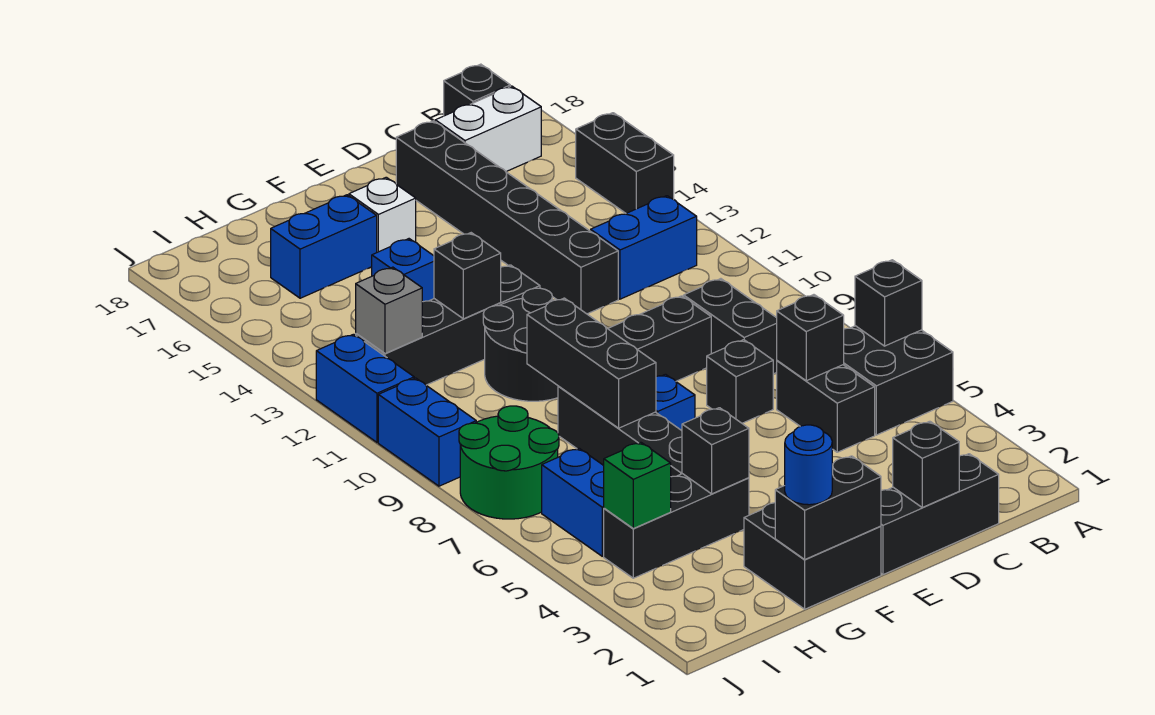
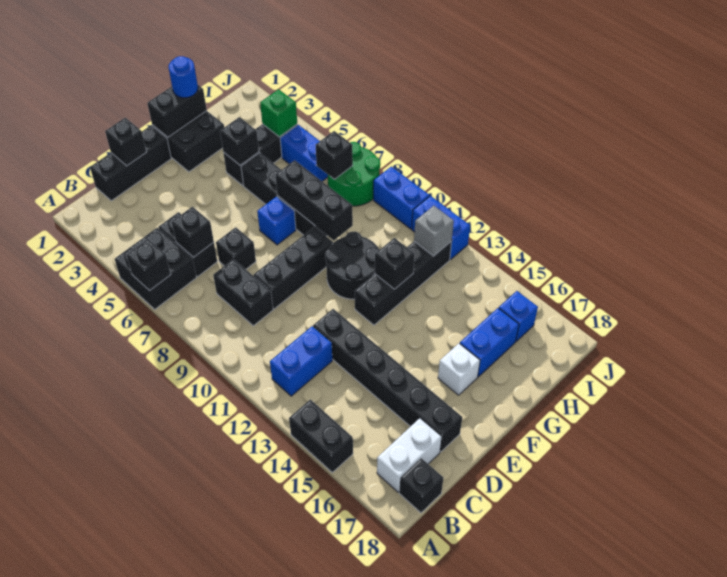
blue 1x1 brick [372,239,434,302] -> blue 1x1 brick moved to [499,291,538,341]
none -> black 1x1 brick [316,131,353,180]

